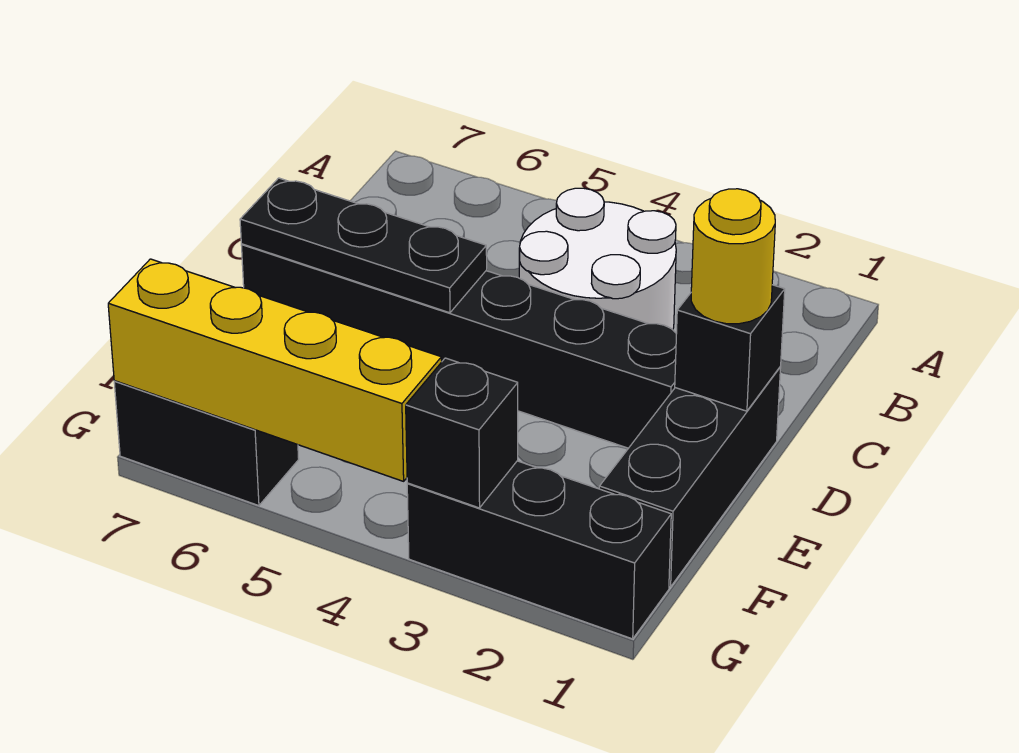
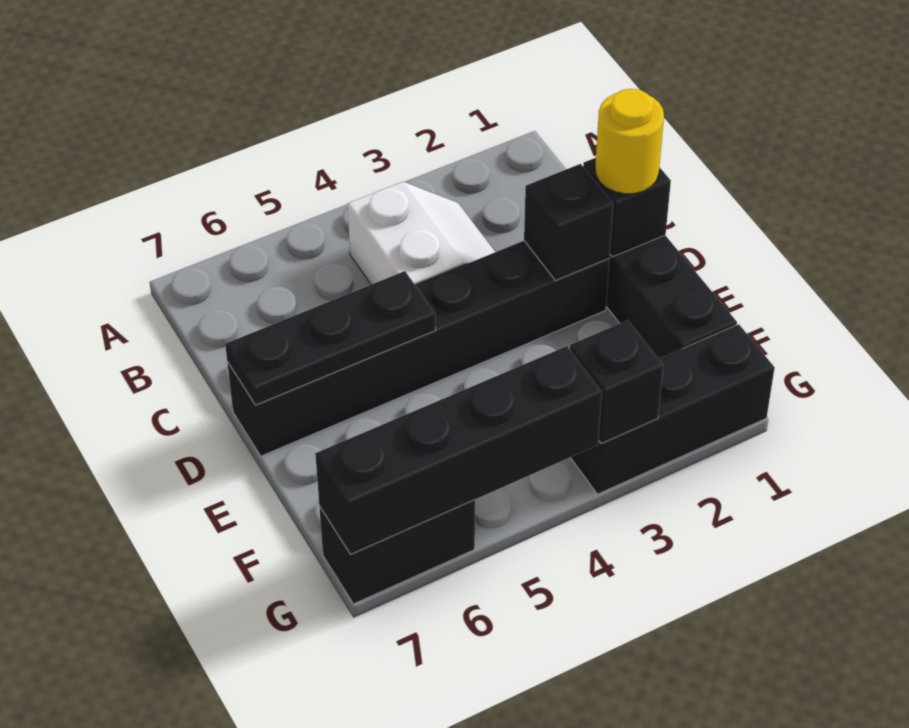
white 2x2 round brick [519,188,676,330] -> white 2x2 slope [348,182,495,285]
none -> black 1x1 brick [524,164,613,281]
yellow 1x4 brick [108,259,442,481] -> black 1x4 brick [315,346,602,554]

